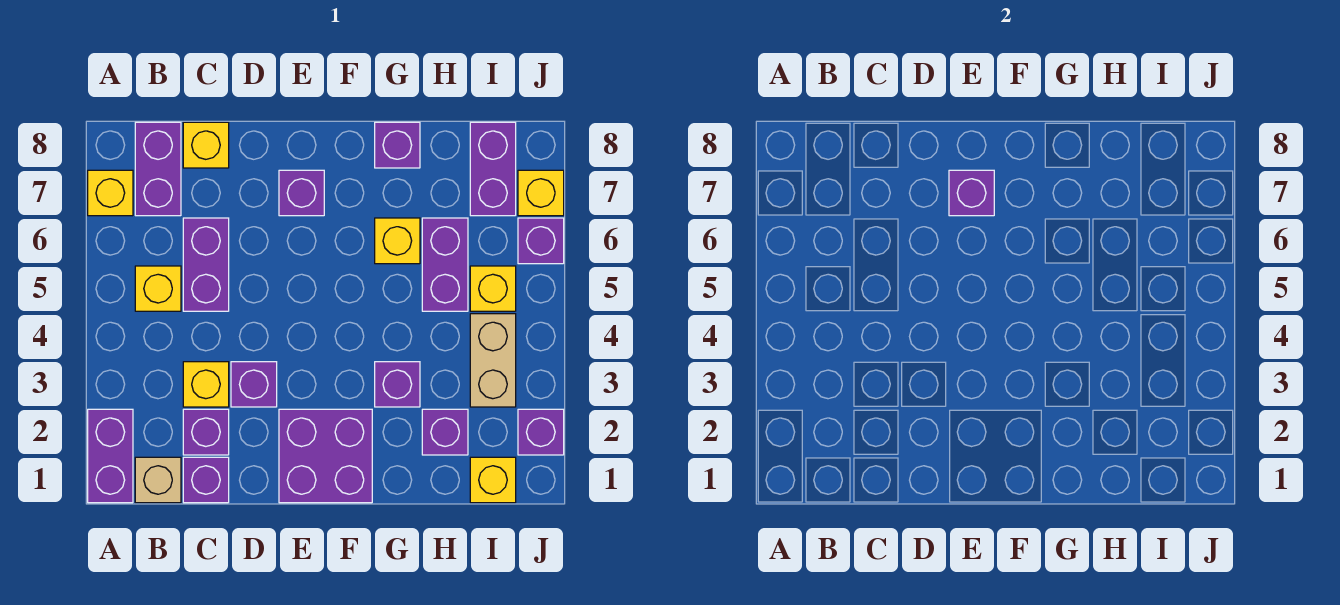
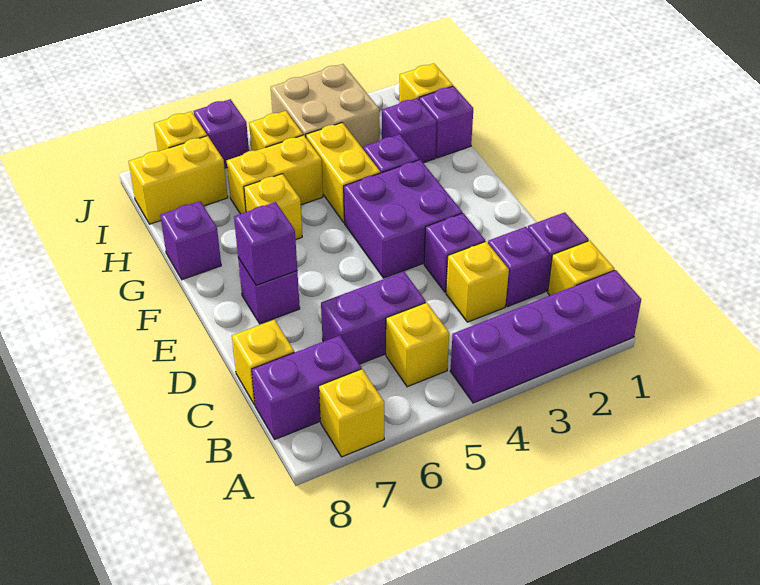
purple 1x2 brick [88,409,133,503] -> purple 1x4 brick [450,270,641,403]
tan 1x1 brick [135,457,181,503] -> yellow 1x1 brick [548,241,614,295]
purple 2x2 brick [279,409,372,503] -> purple 2x2 brick moved to [344,160,462,278]
none -> yellow 1x2 brick [306,123,380,223]
purple 1x2 brick [422,218,468,311] -> yellow 1x2 brick [227,135,323,214]
tan 1x2 brick [470,314,516,407] -> tan 2x2 brick [271,64,379,148]
purple 1x2 brick [470,122,516,216] -> yellow 1x2 brick [129,136,228,224]
purple 1x1 brick [518,409,564,455] -> purple 1x1 brick moved to [419,86,473,158]

